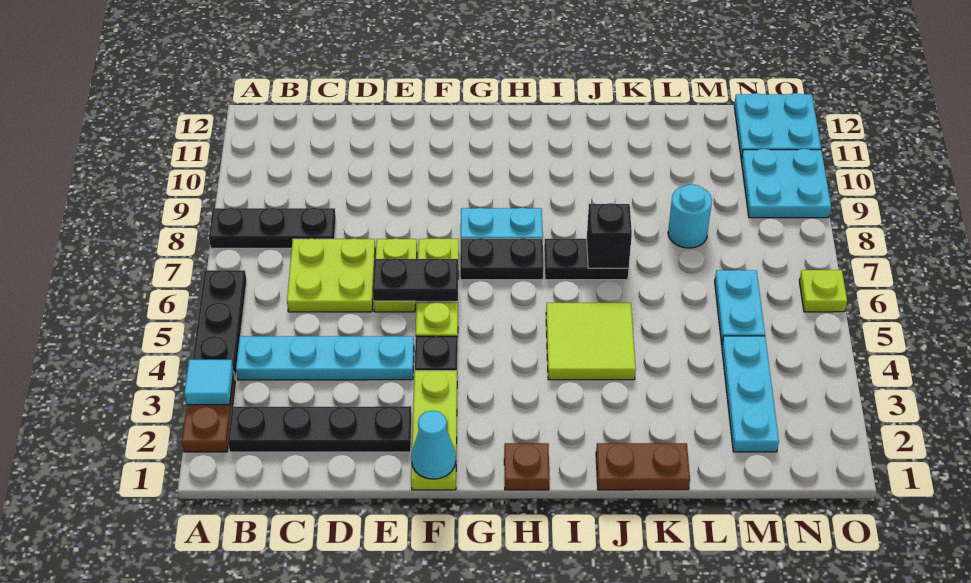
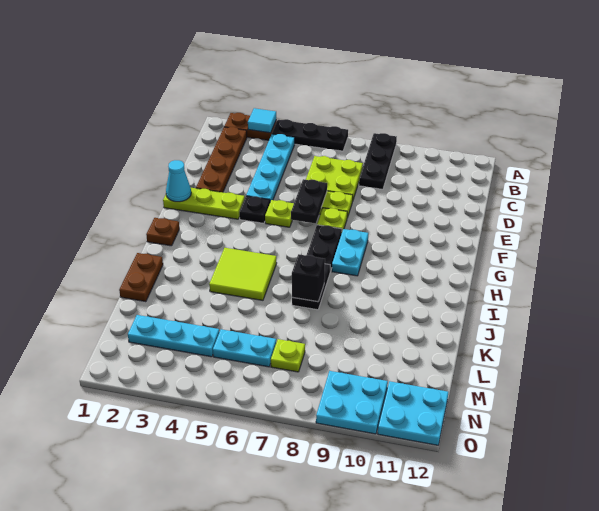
black 1x4 plate [228,406,412,452] -> brown 1x4 plate [196,127,247,192]
cyan 1x1 round brick [668,184,712,248] -> none
lime 1x1 plate [799,270,847,312] -> lime 1x1 plate moved to [271,339,305,372]

